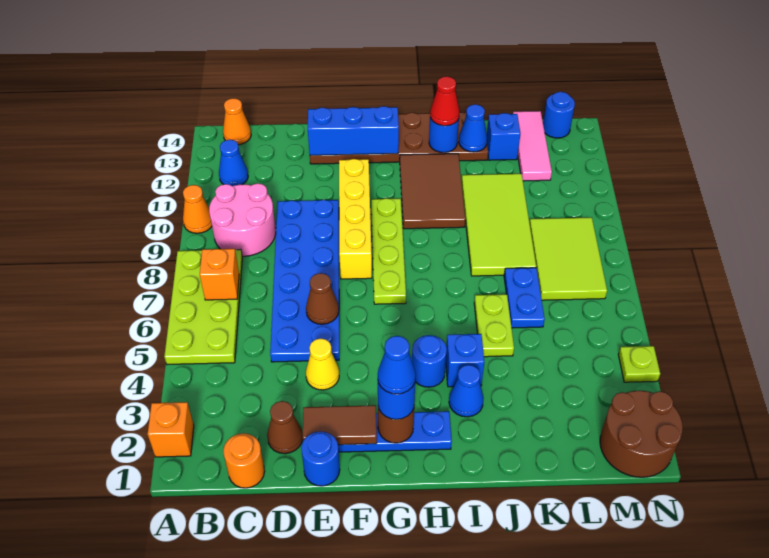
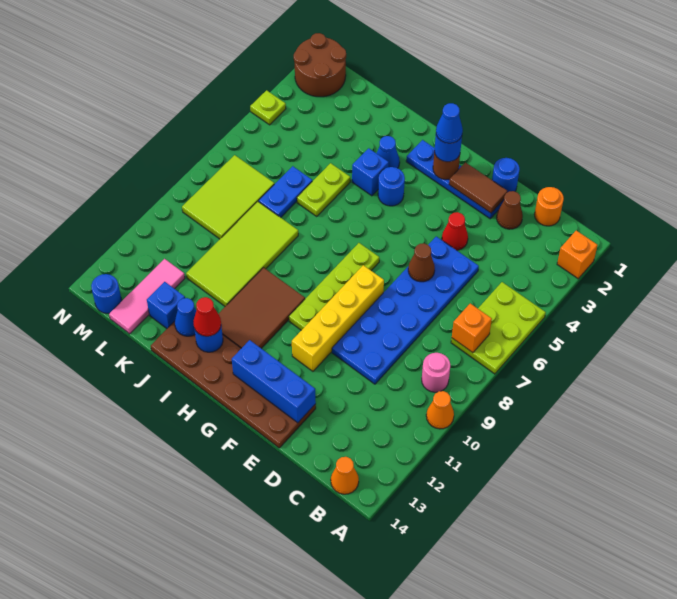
lime 2x4 plate [164,249,242,365] -> lime 2x3 plate [451,282,546,374]
pink 2x2 round brick [209,184,276,256] -> pink 1x1 round brick [422,353,450,392]
blue 1x1 cone [219,140,248,186] -> none
yellow 1x1 cone [306,339,339,390] -> red 1x1 cone [442,212,468,250]

